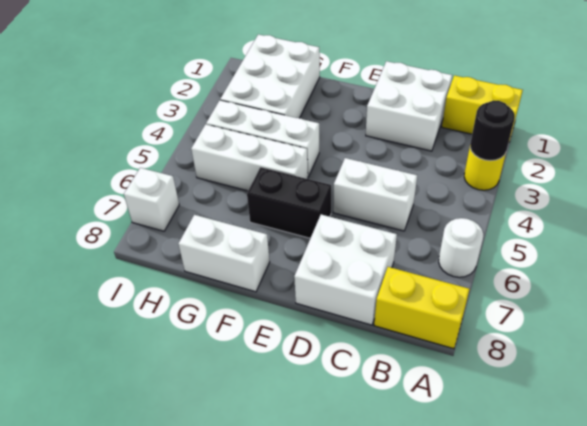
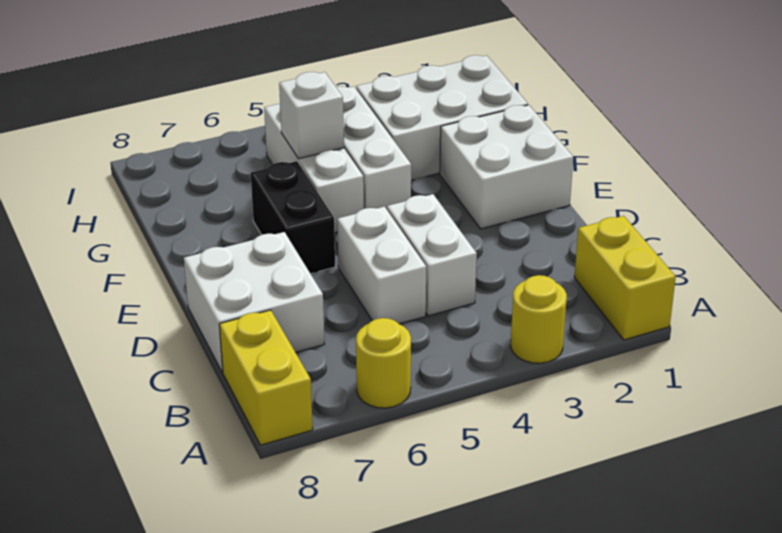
black 1x1 round brick [470,101,515,161] -> none
white 1x1 round brick [439,218,483,277] -> yellow 1x1 round brick [356,318,411,408]
white 2x2 brick [366,61,452,151] -> white 2x2 brick moved to [440,105,573,229]
white 1x2 brick [179,215,270,292] -> white 1x2 brick moved to [387,194,477,316]
white 1x1 brick [124,168,179,231] -> white 1x1 brick moved to [279,72,344,159]

